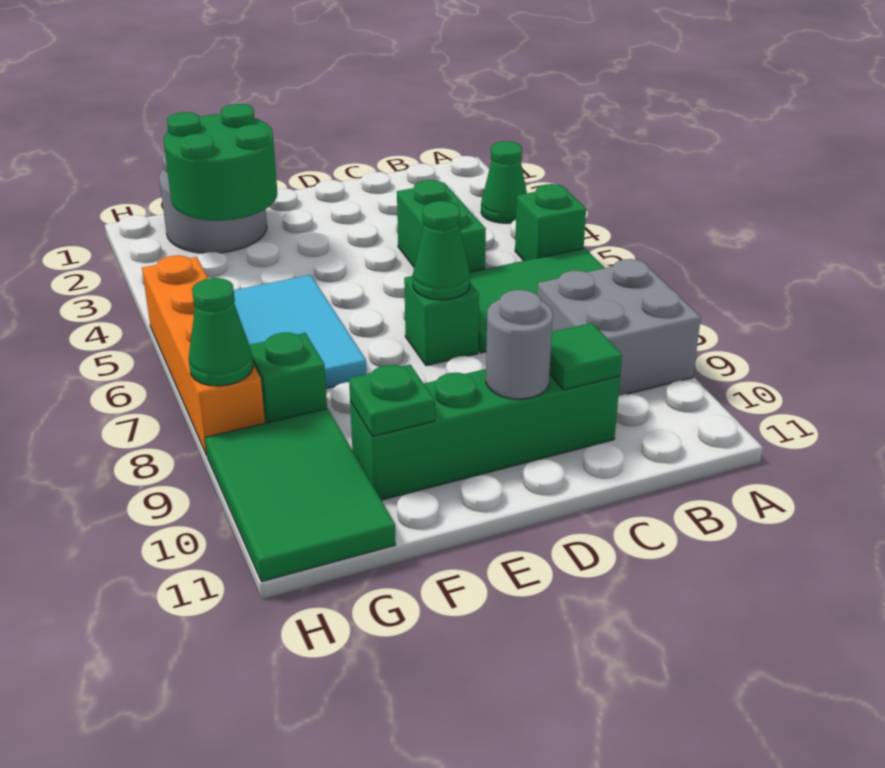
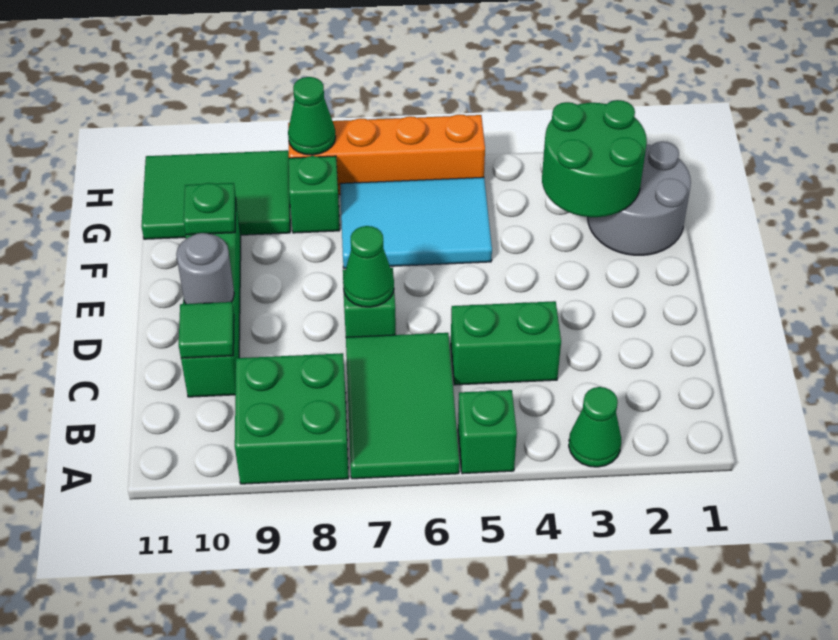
grey 2x2 brick [538,259,701,396] -> green 2x2 brick [235,353,349,484]

